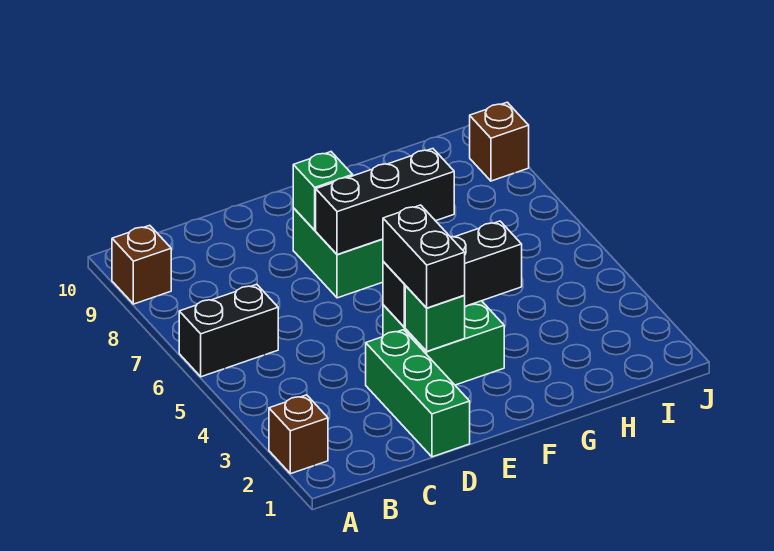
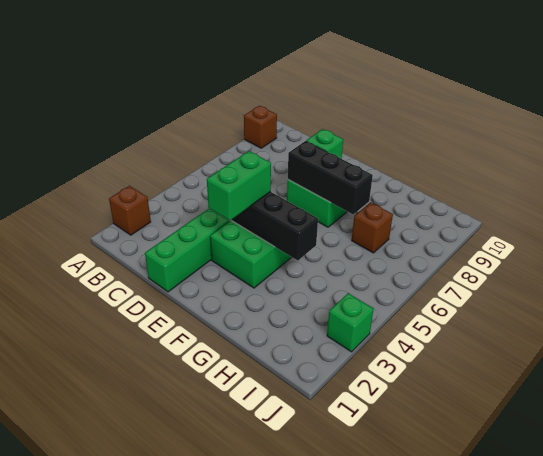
black 1x2 brick [179,284,278,377] -> none
green 1x1 brick [405,286,465,351] -> green 1x1 brick moved to [327,293,374,352]
black 1x2 brick [383,205,465,308] -> green 1x2 brick [207,151,271,221]
brown 1x1 brick [470,102,529,181] -> brown 1x1 brick moved to [352,202,393,253]

